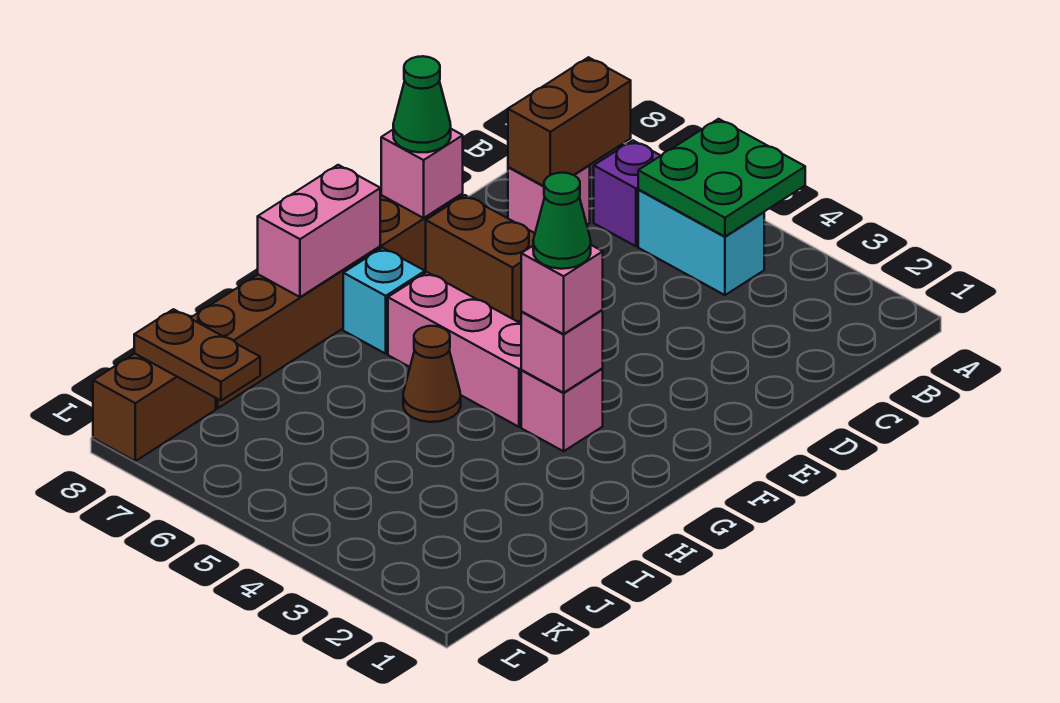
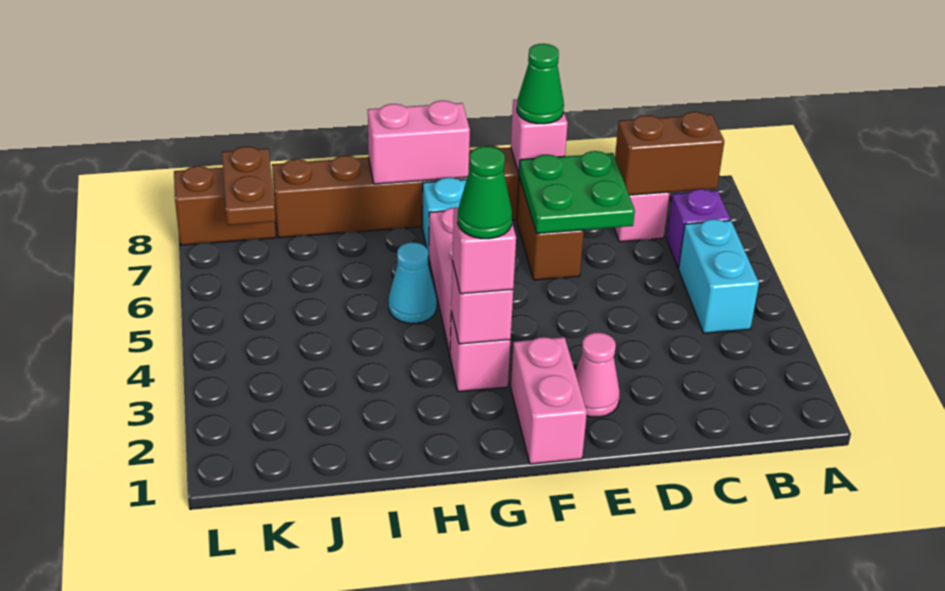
green 2x2 plate [638,119,805,236] -> green 2x2 plate moved to [519,151,635,233]
none -> pink 1x1 cone [575,332,620,417]
none -> pink 1x2 brick [511,337,587,464]
brown 1x1 cone [403,326,461,422] -> cyan 1x1 cone [389,243,437,323]

